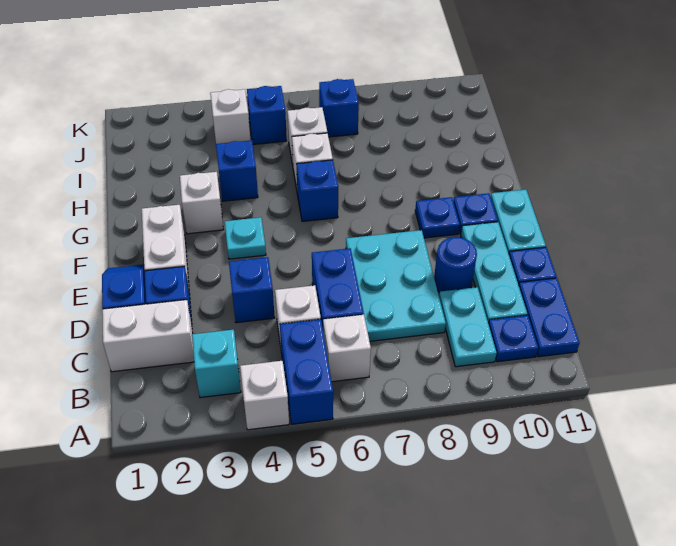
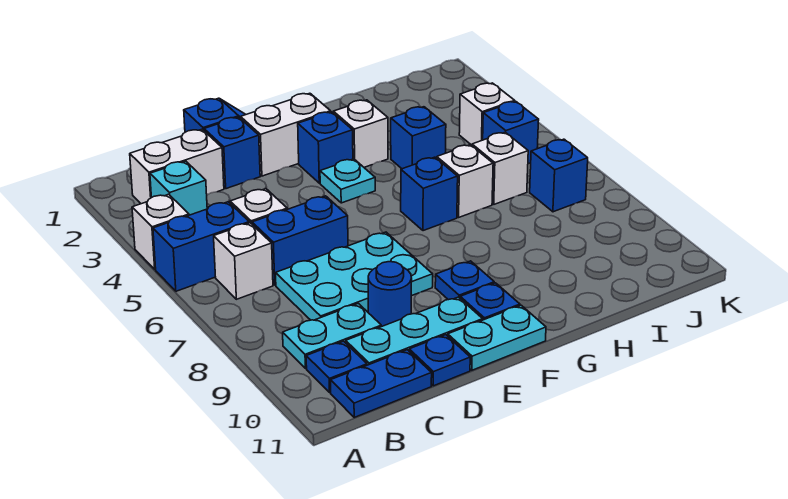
white 1x2 brick [102,300,194,372] -> white 1x2 brick turned to [130,129,224,204]
blue 1x1 brick [229,257,275,323] -> blue 1x1 brick moved to [298,112,353,183]

